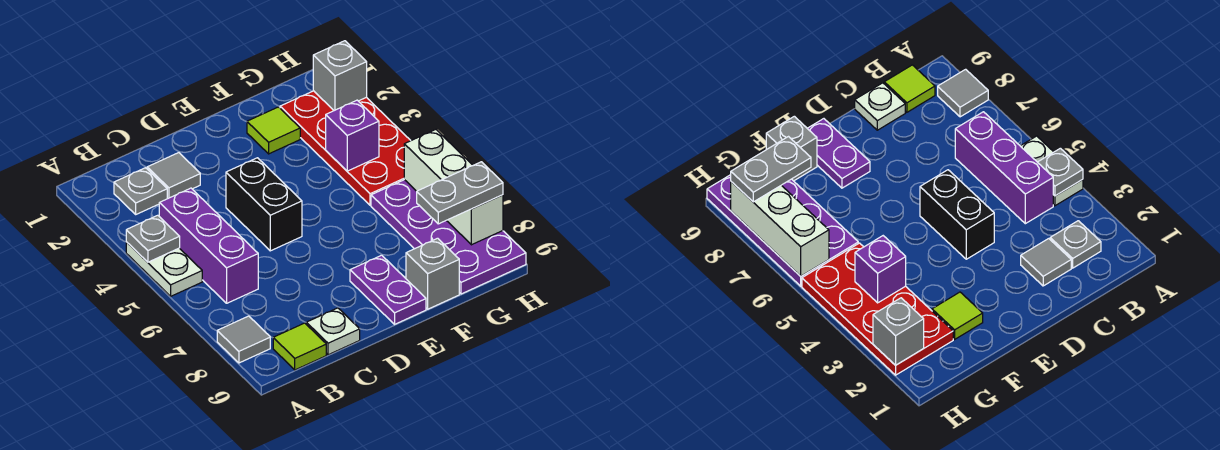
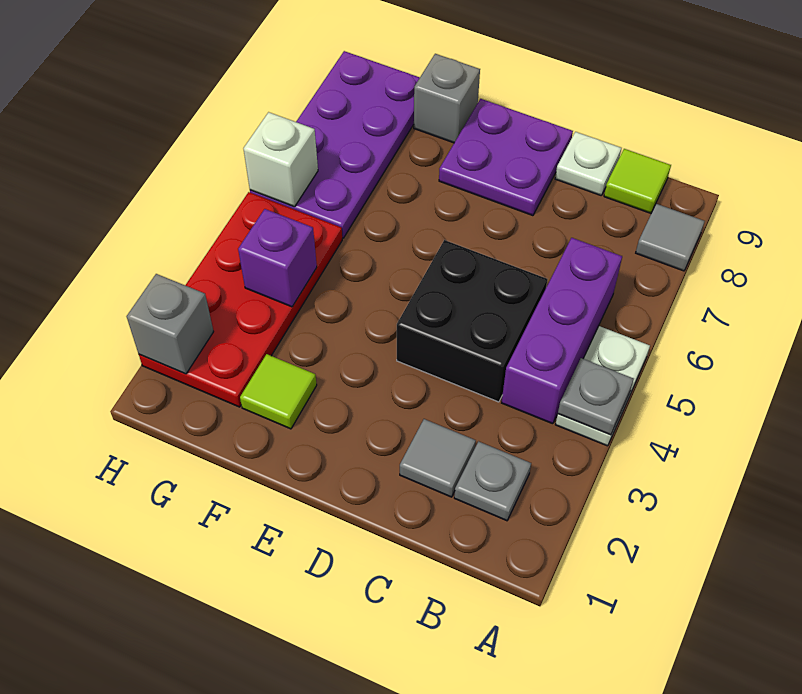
black 1x2 brick [226,158,302,251] -> black 2x2 brick [397,240,547,402]
purple 1x2 plate [350,255,426,324] -> purple 2x2 plate [439,99,573,216]
grey 1x2 plate [417,162,503,224] -> none
white 1x3 brick [404,130,503,245] -> white 1x1 brick [243,112,318,207]

